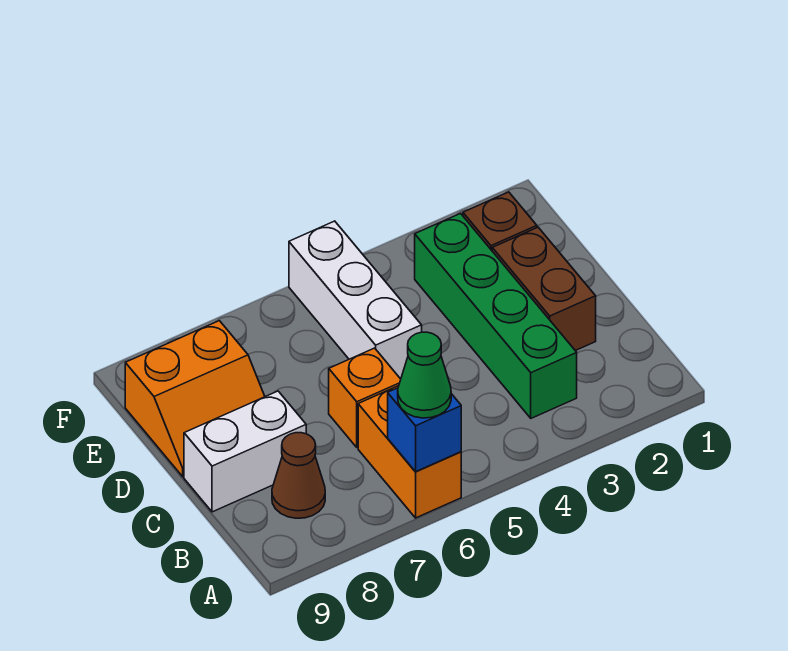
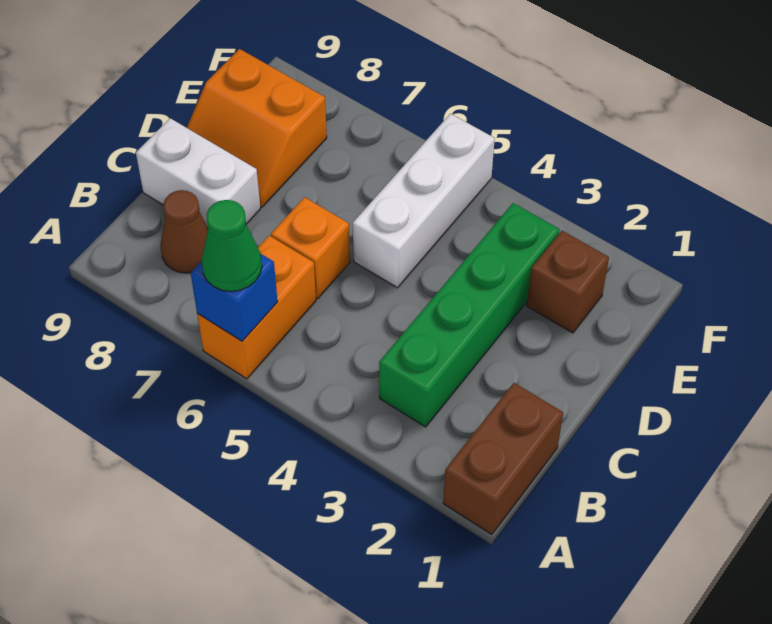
brown 1x2 brick [492,227,596,351] -> brown 1x2 brick moved to [443,383,563,534]

